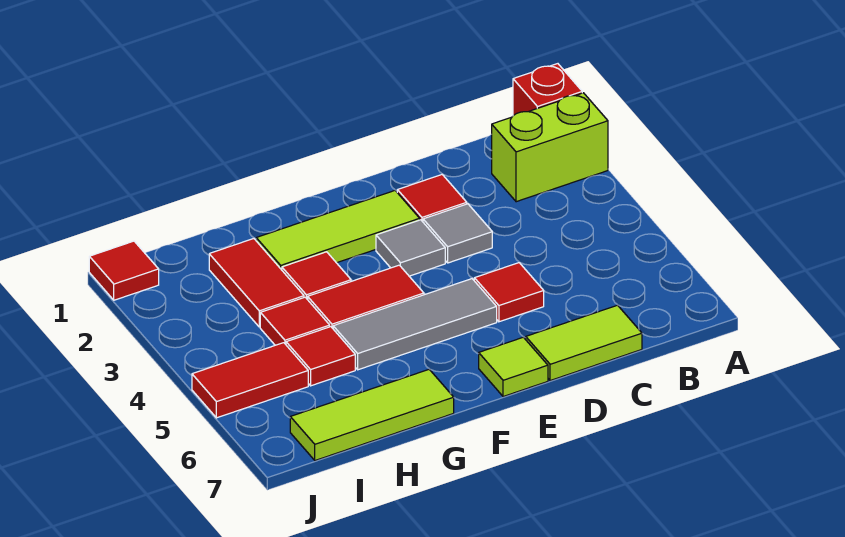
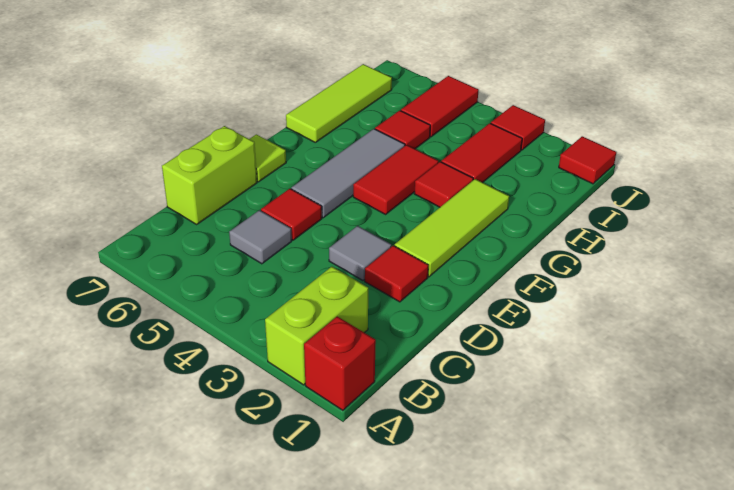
lime 1x2 tile [526,305,642,381] -> lime 1x2 brick [162,126,257,224]
grey 1x1 tile [376,220,445,276] -> grey 1x1 tile moved to [229,210,292,264]
red 1x2 tile [209,239,304,327] -> red 1x2 tile turned to [441,123,522,183]
red 1x1 tile [260,297,330,345] -> red 1x1 tile moved to [491,105,545,150]

